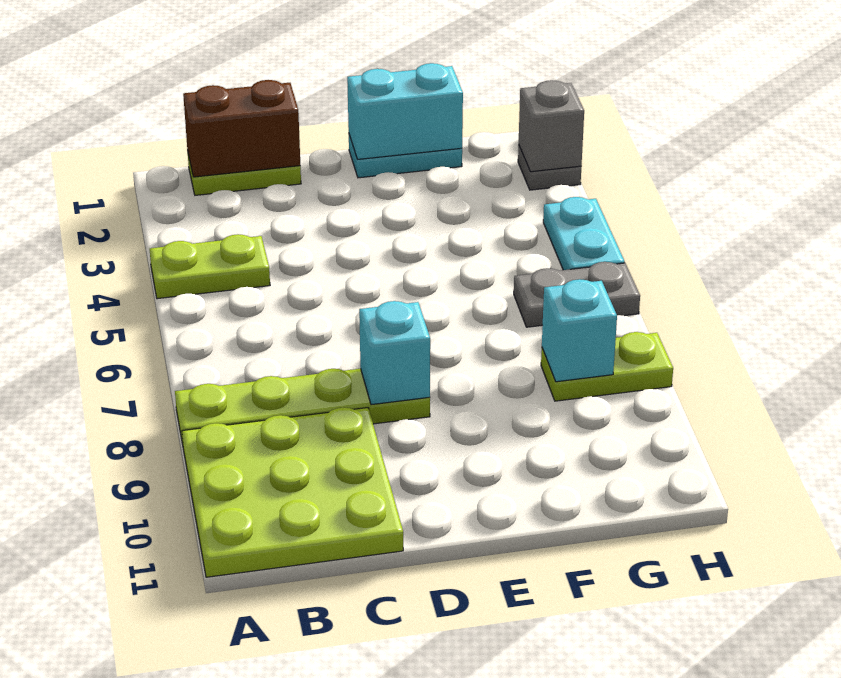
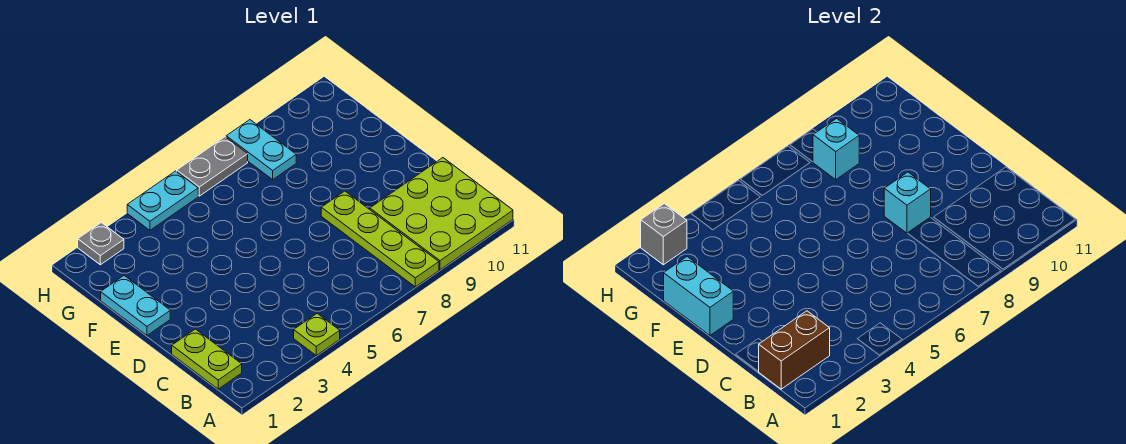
lime 1x2 plate [150,234,270,299] -> lime 1x1 plate [294,313,340,355]
brown 1x2 brick [183,80,300,177] -> brown 1x2 brick turned to [759,311,830,389]
grey 1x2 plate [514,262,640,327] -> grey 1x2 plate turned to [177,137,248,196]
lime 1x2 plate [541,332,673,401] -> cyan 1x2 plate [226,120,296,179]

